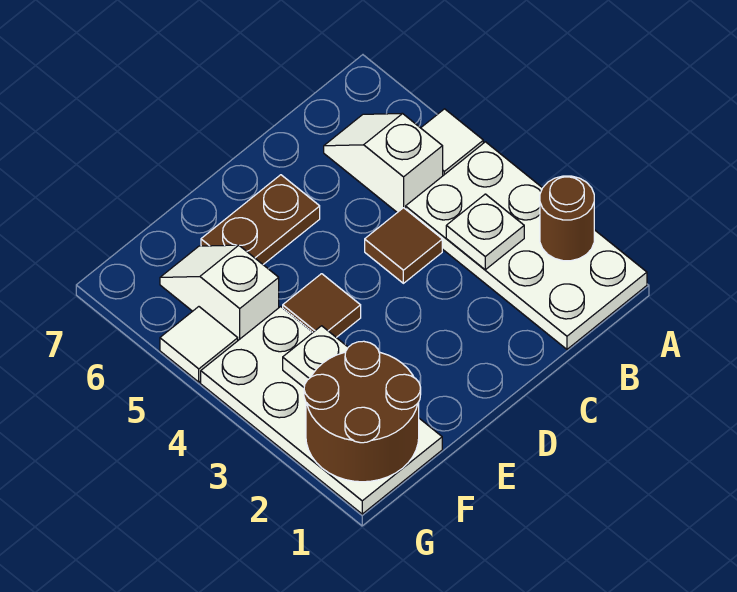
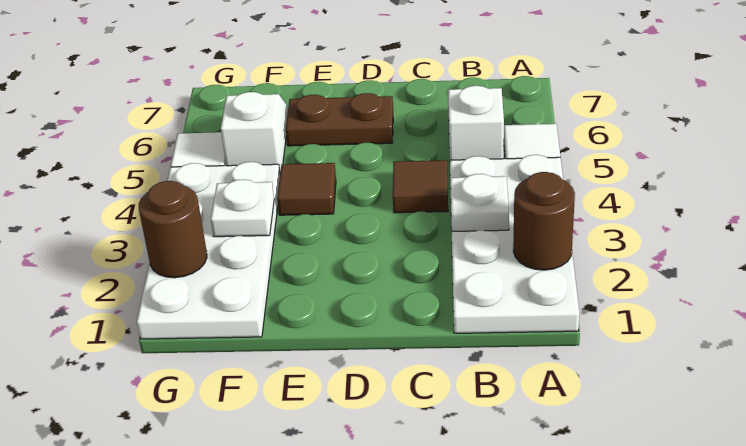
brown 2x2 round brick [304,341,421,482] -> brown 1x1 round brick [139,181,207,278]

